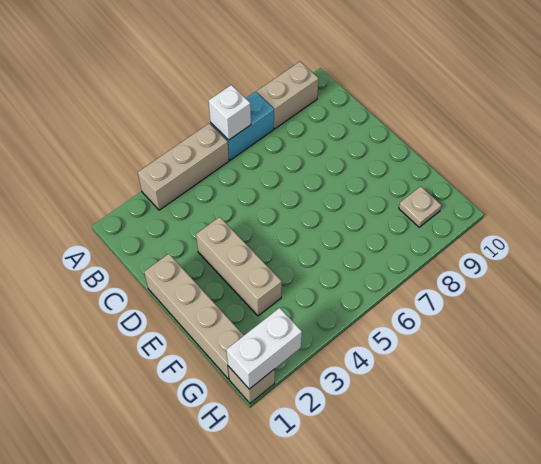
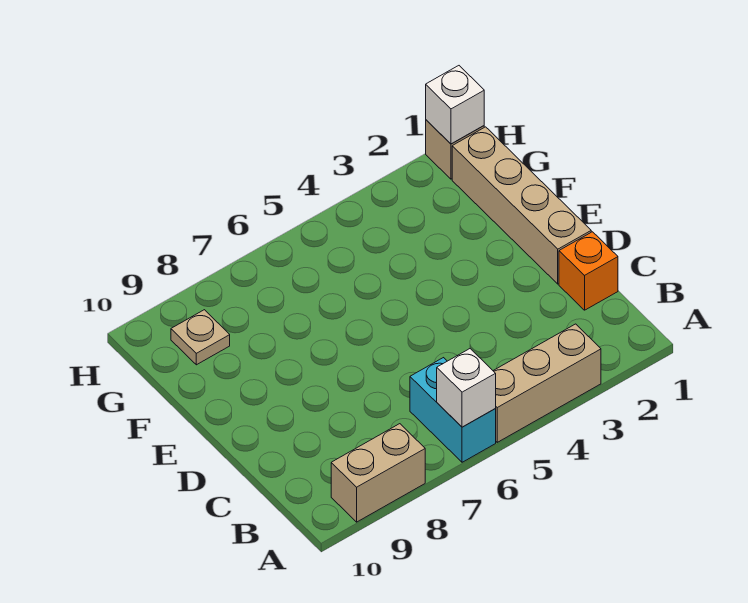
cyan 1x2 brick [210,92,274,160] -> cyan 1x2 brick turned to [410,358,496,462]
none -> orange 1x1 brick [559,232,618,310]
tan 1x3 brick [196,217,282,316] -> none
white 1x2 brick [226,308,302,389] -> white 1x1 brick [426,66,484,144]

